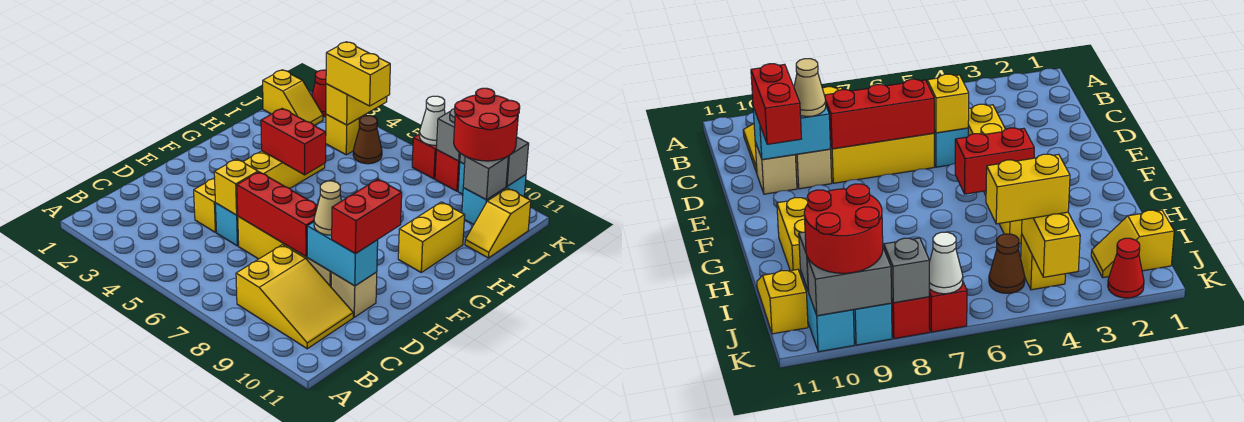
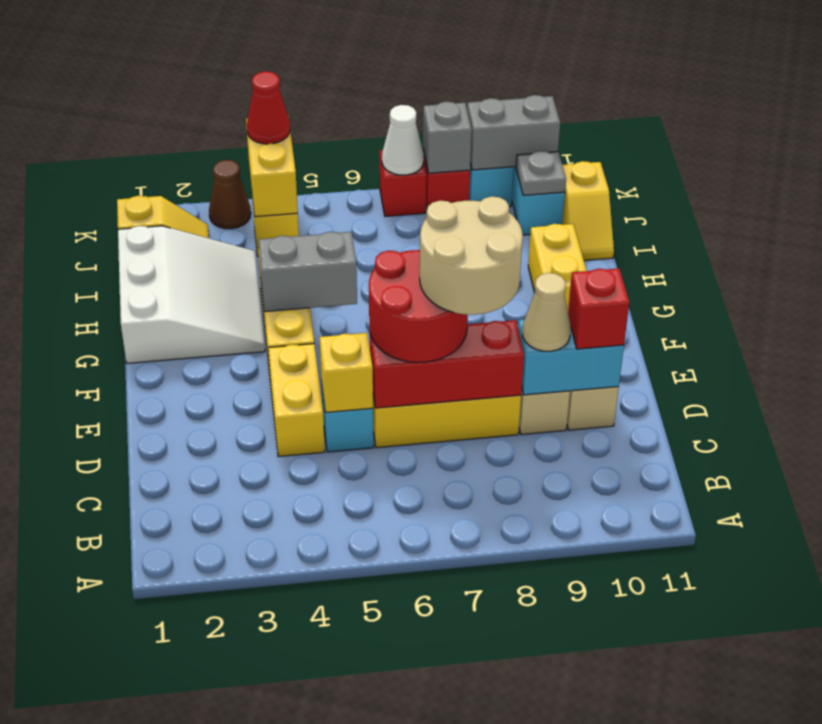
yellow 2x3 slope [236,245,353,349] -> none
none -> tan 2x2 round brick [420,196,523,315]
red 1x2 brick [332,179,402,254] -> red 1x1 brick [568,268,629,349]
none -> white 3x3 slope [118,226,265,363]
red 1x2 brick [261,109,326,175] -> grey 1x2 brick [259,232,357,312]
yellow 1x2 brick [326,42,390,106] -> none
brown 1x1 cone [353,116,382,164] -> brown 1x1 cone moved to [209,160,251,229]
red 2x2 round brick [454,88,520,161] -> red 2x2 round brick moved to [369,250,468,363]
grey 1x1 brick [463,156,508,200] -> grey 1x1 plate [516,151,566,195]
red 1x1 cone [312,70,326,117] -> red 1x1 cone moved to [246,71,290,144]

